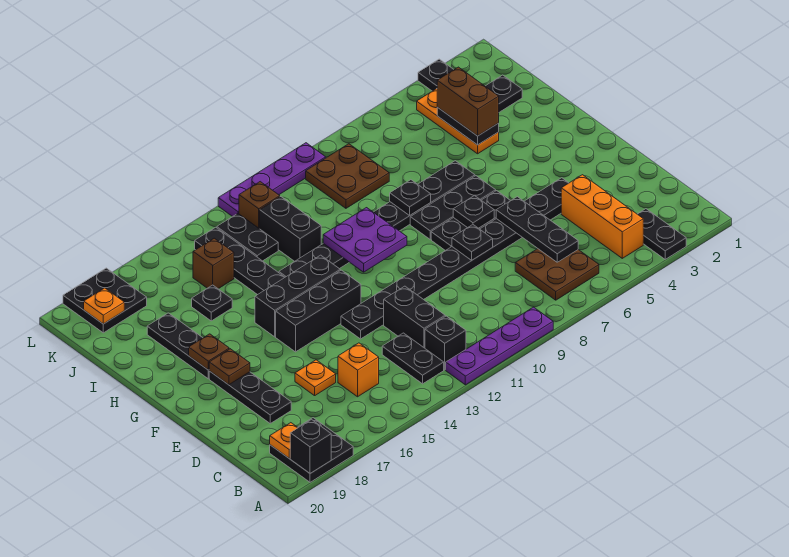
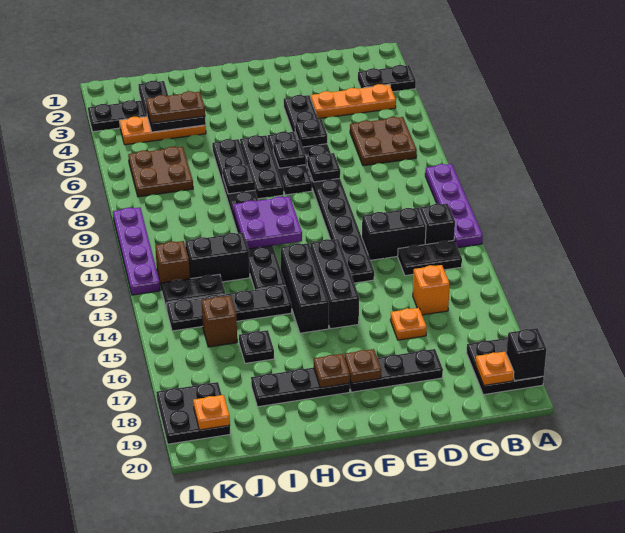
orange 1x3 brick [561,175,643,258] -> orange 1x3 plate [311,84,396,119]
black 1x3 plate [496,197,578,262] -> black 1x1 plate [295,119,327,147]
brown 1x2 brick [437,67,499,136] -> brown 1x2 plate [146,91,205,123]
brown 2x2 plate [306,144,389,208] -> brown 2x2 plate moved to [128,147,193,197]

